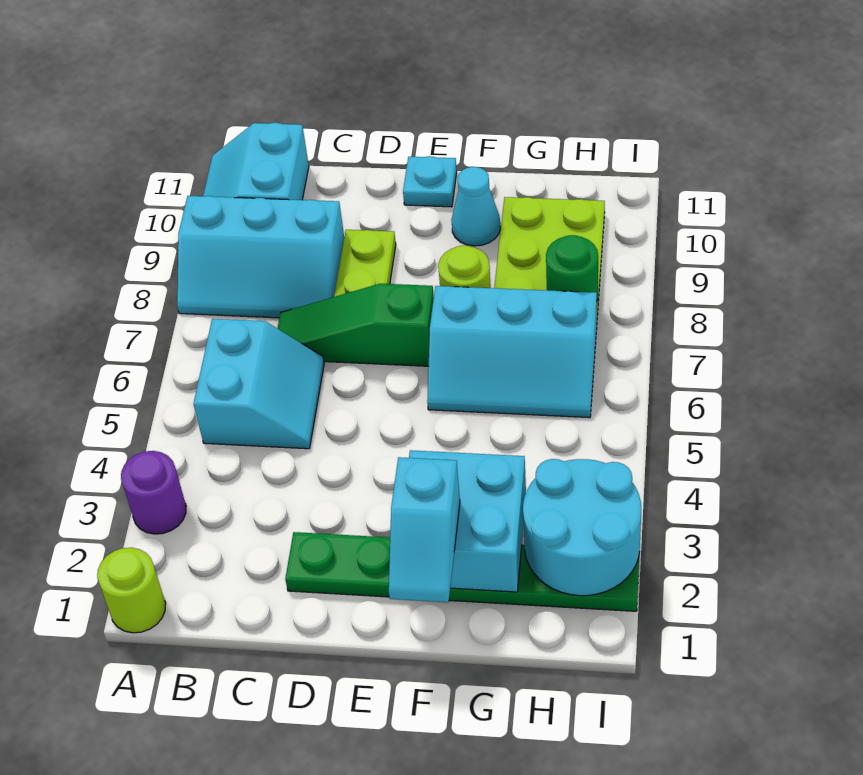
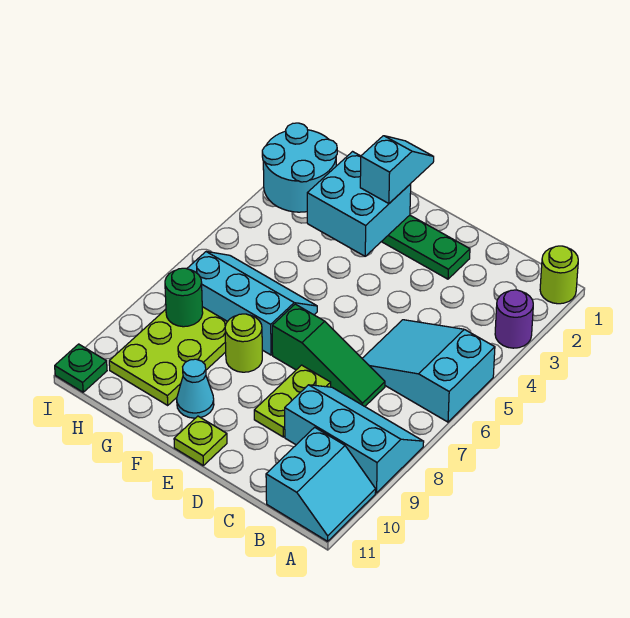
cyan 2x2 slope [194,319,324,449] -> cyan 2x3 slope [362,320,495,422]
cyan 1x1 plate [403,156,457,207] -> lime 1x1 plate [174,416,227,465]
none -> green 1x1 plate [55,344,107,392]

